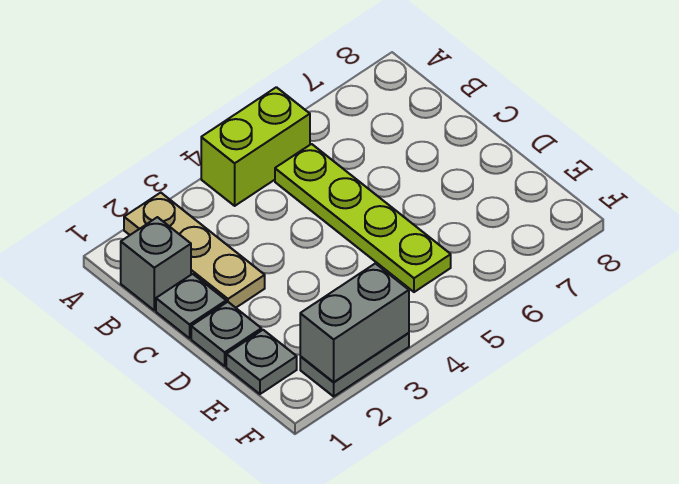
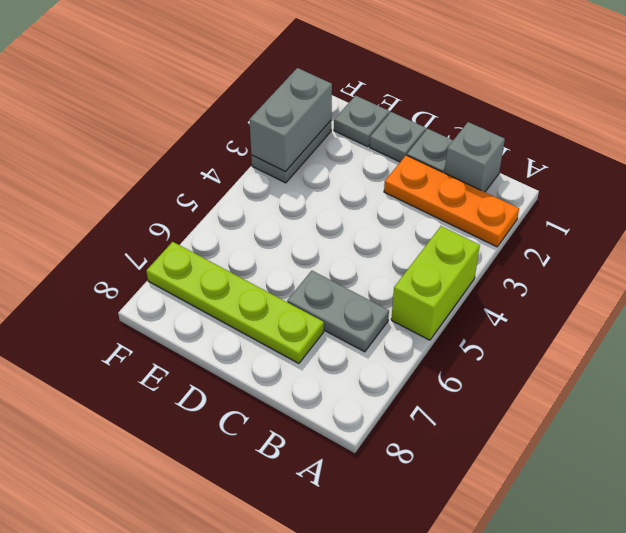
tan 1x3 plate [124,193,265,308] -> orange 1x3 plate [384,155,519,247]
lime 1x4 plate [275,144,451,292] -> lime 1x4 plate moved to [146,242,324,363]
none -> grey 1x2 plate [287,271,389,352]

